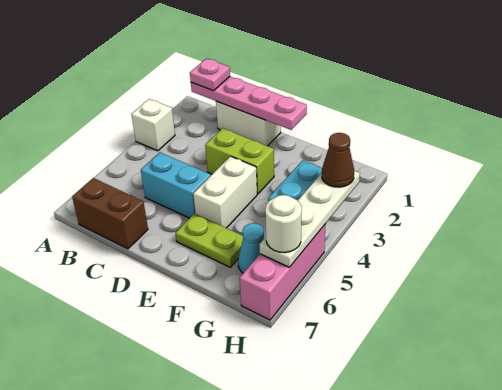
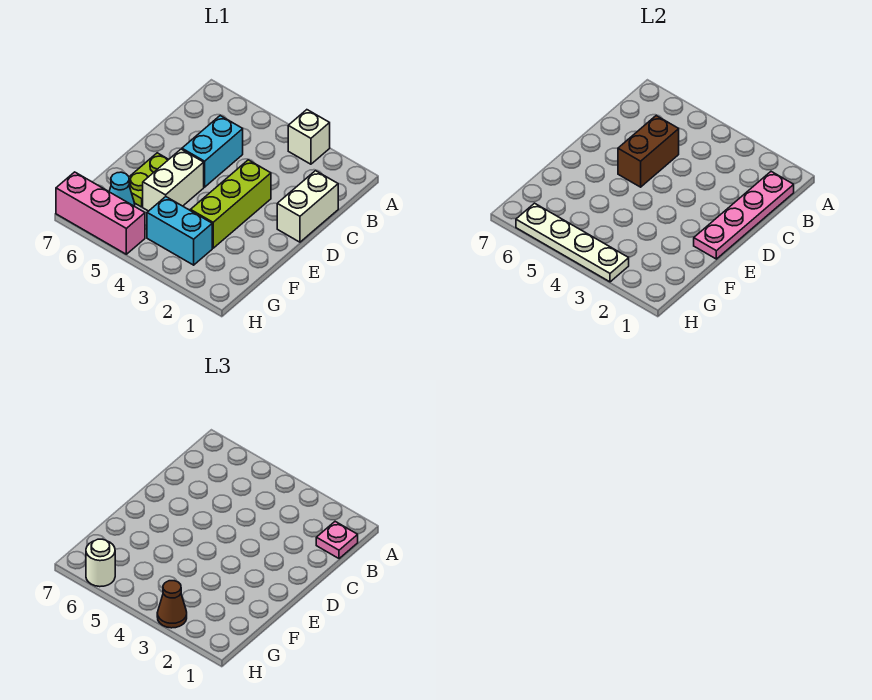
brown 1x2 brick [72,178,148,249] -> brown 1x2 brick moved to [618,116,679,187]
lime 1x2 brick [205,128,274,194] -> lime 1x3 brick [191,160,271,248]
white 1x2 brick [193,156,257,228] -> white 1x2 brick turned to [143,149,204,211]

